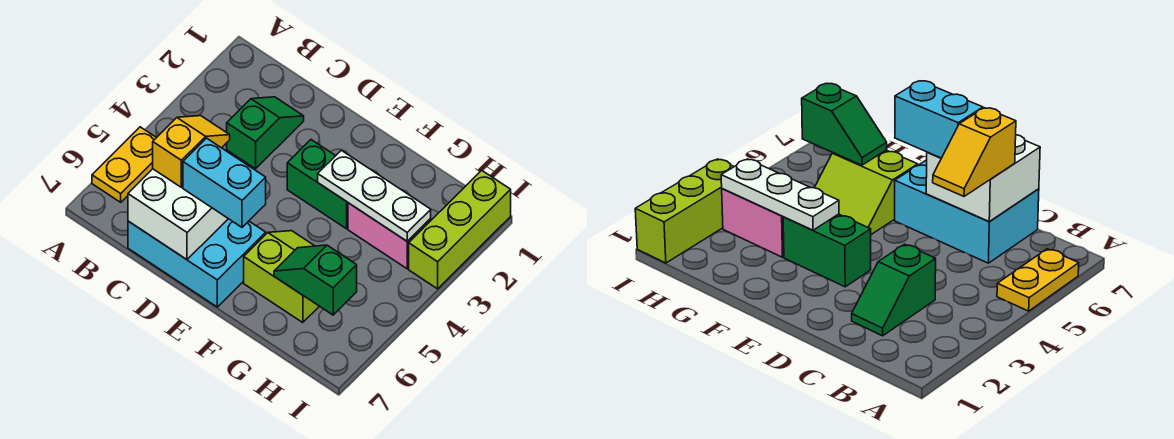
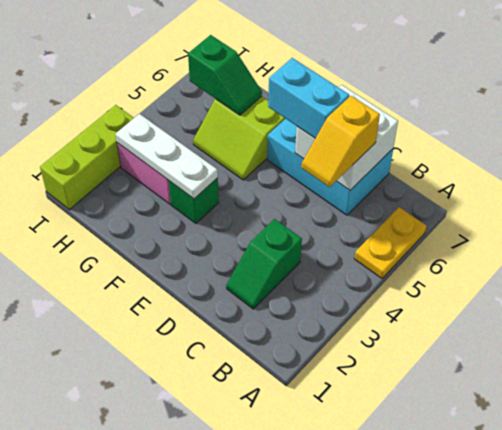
green 1x2 brick [287,140,348,229] -> green 1x1 brick [169,178,219,223]

